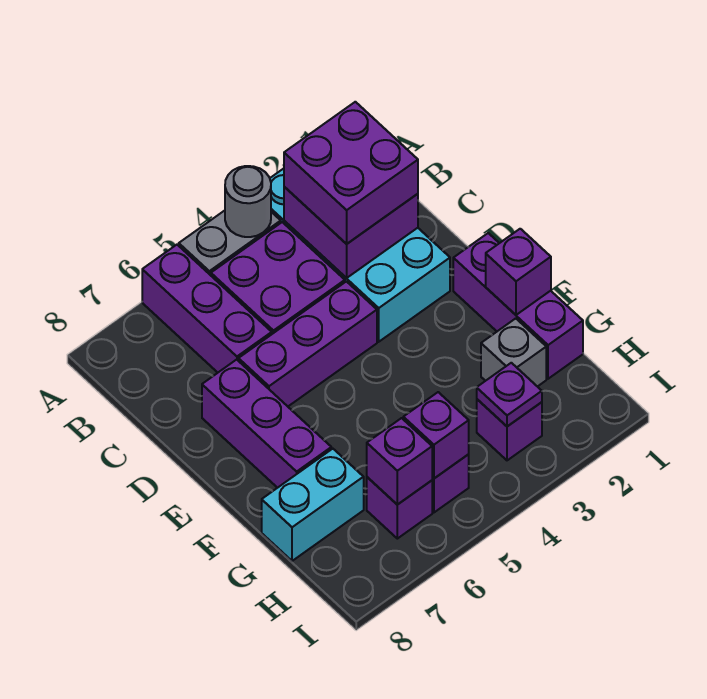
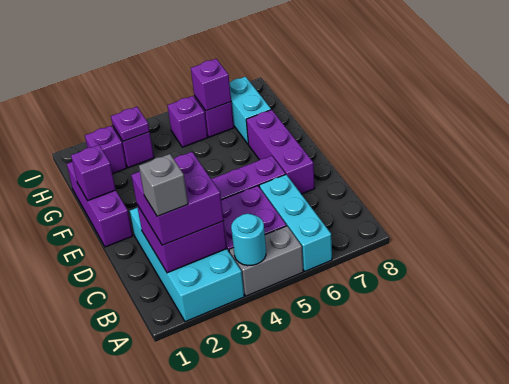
grey 1x1 round brick [225,166,271,237] -> cyan 1x1 round brick [231,214,266,266]
purple 1x3 brick [142,245,272,373] -> cyan 1x3 brick [259,175,332,271]
grey 1x1 brick [481,318,546,387] -> grey 1x1 brick moved to [139,154,188,216]
cyan 1x2 brick [262,449,364,561] -> cyan 1x2 brick turned to [229,77,271,144]
purple 1x1 brick [403,392,469,478] -> purple 1x1 brick moved to [85,126,127,174]

